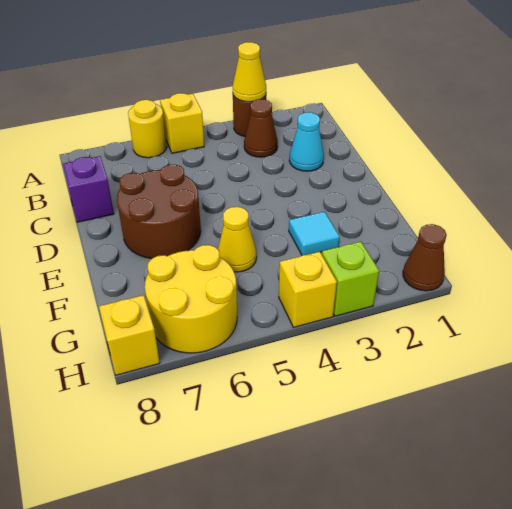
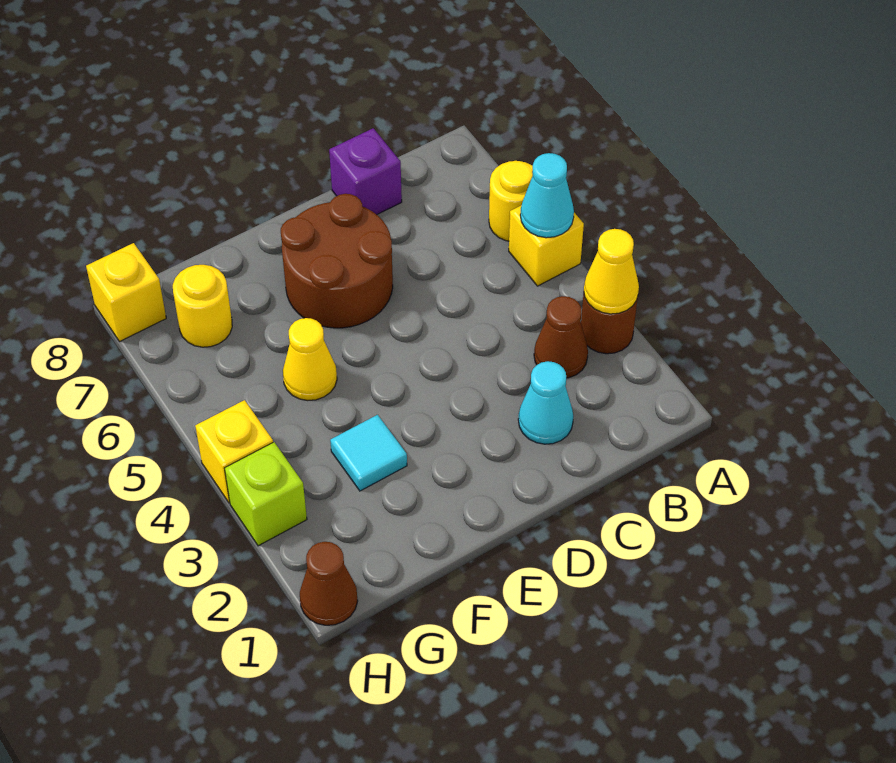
none -> cyan 1x1 cone [520,153,574,238]
yellow 2x2 round brick [145,245,237,353] -> yellow 1x1 round brick [173,265,232,347]

